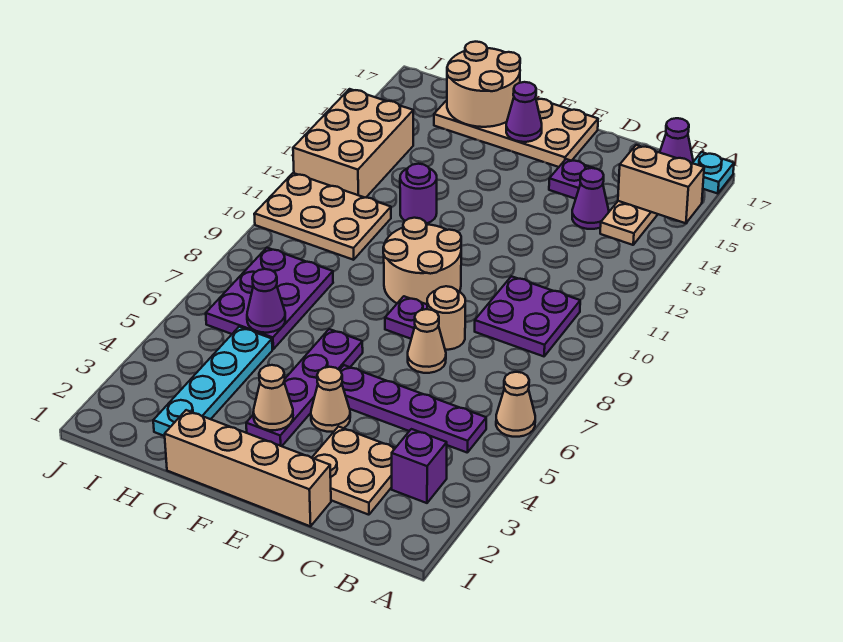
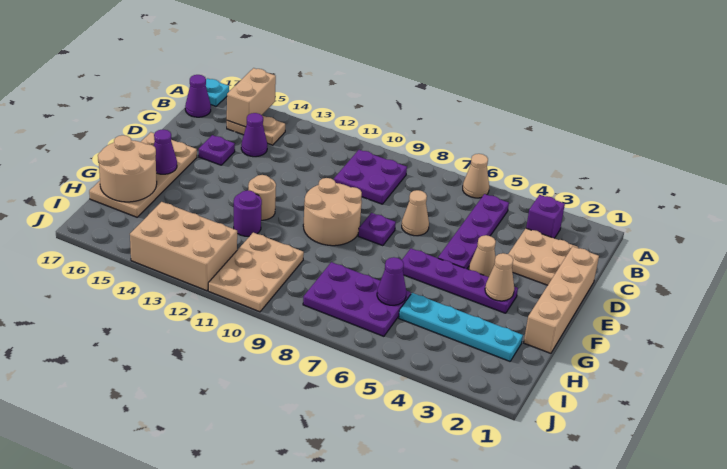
tan 1x1 round brick [427,286,465,350] -> tan 1x1 round brick moved to [248,175,276,220]

